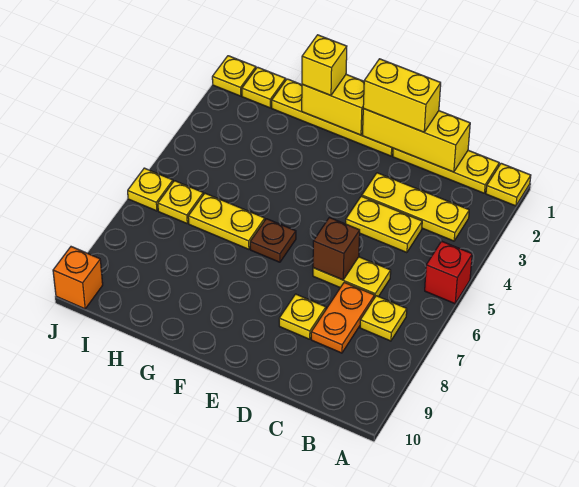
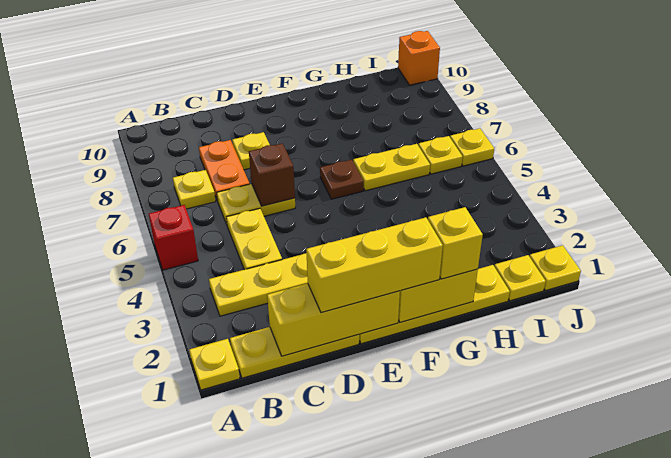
yellow 1x2 plate [346,196,422,253] -> yellow 1x2 plate turned to [226,208,282,270]
yellow 1x2 brick [363,59,441,132] -> yellow 1x3 brick [306,217,443,313]

